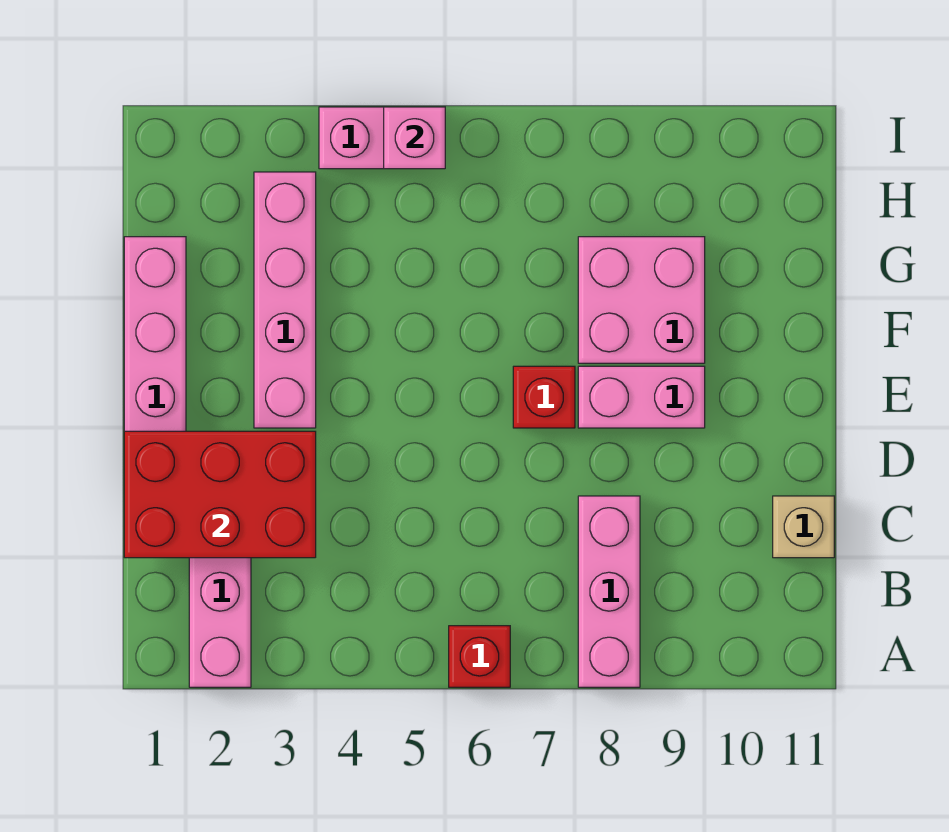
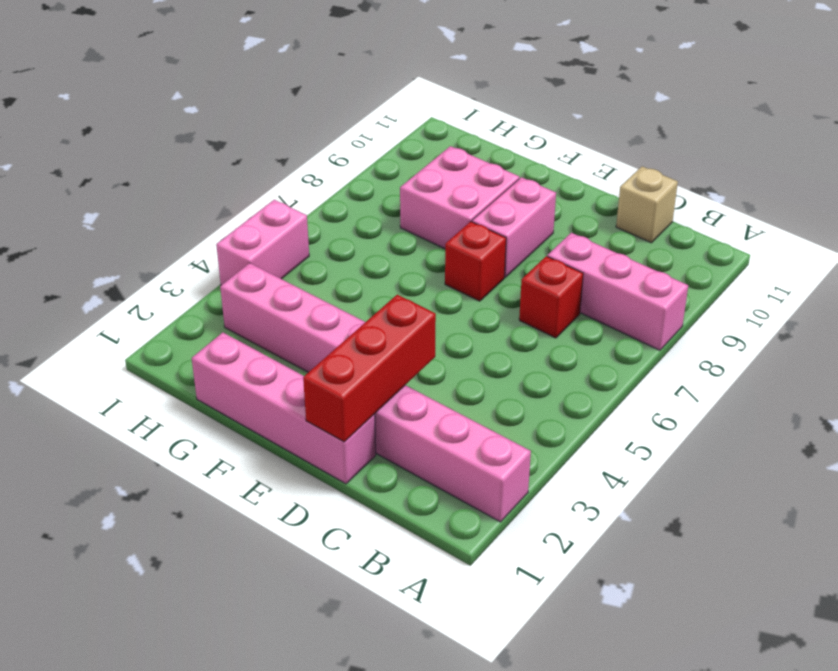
red 1x1 brick [449,626,510,687] -> red 1x1 brick moved to [519,256,583,338]
red 2x3 brick [124,431,316,558] -> red 1x3 brick [303,295,436,442]
pink 1x1 brick [384,107,445,169] -> none

